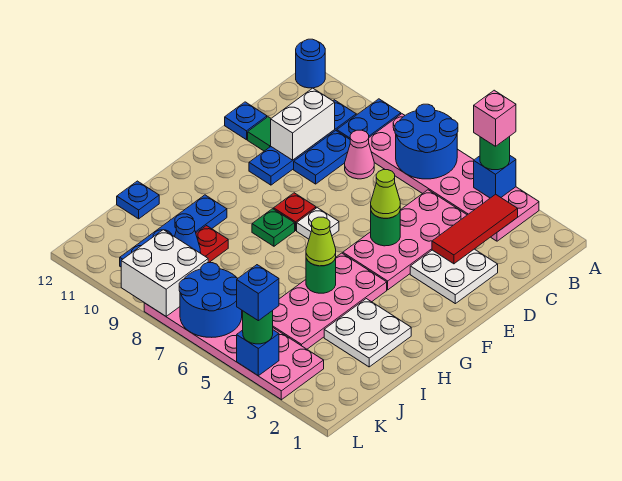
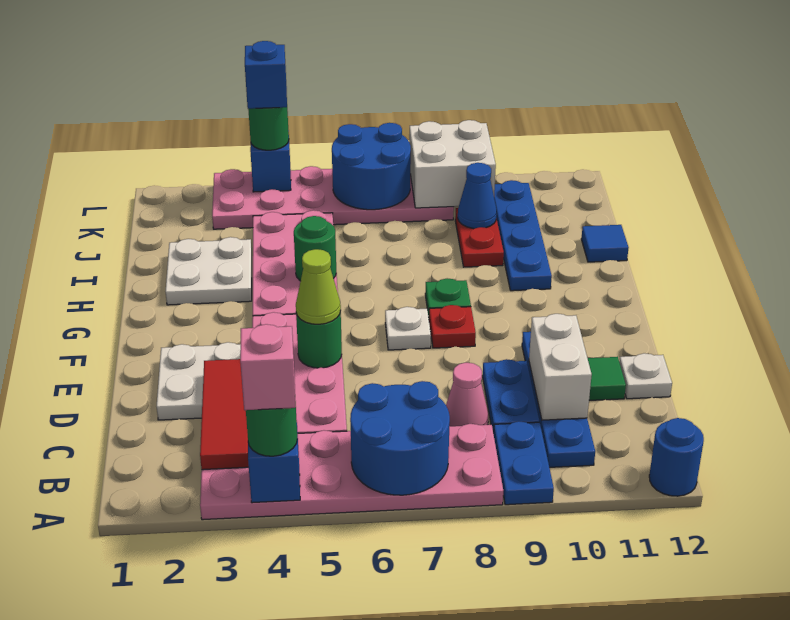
blue 1x1 plate [225,102,267,140] -> white 1x1 plate [619,353,672,399]
lime 1x1 cone [306,217,336,266] -> none
blue 1x1 plate [117,181,159,219] -> blue 1x1 tile [581,225,629,262]

